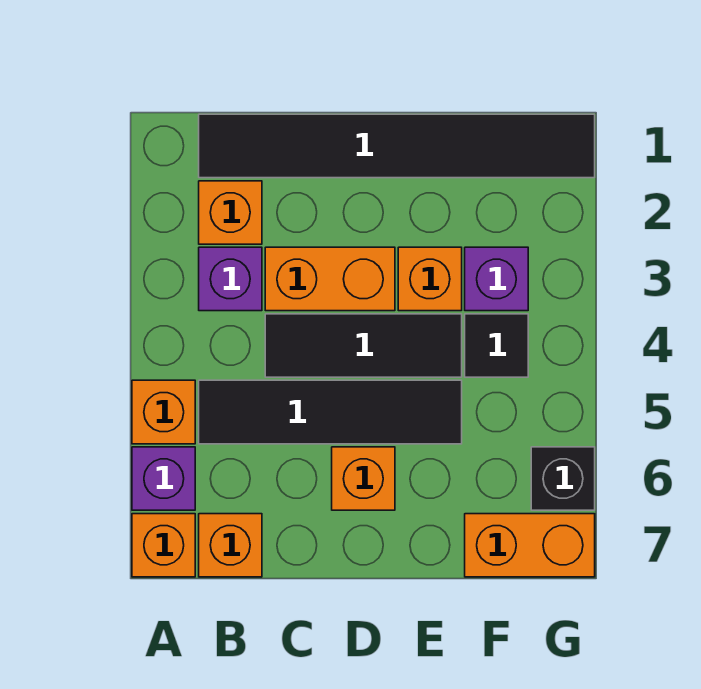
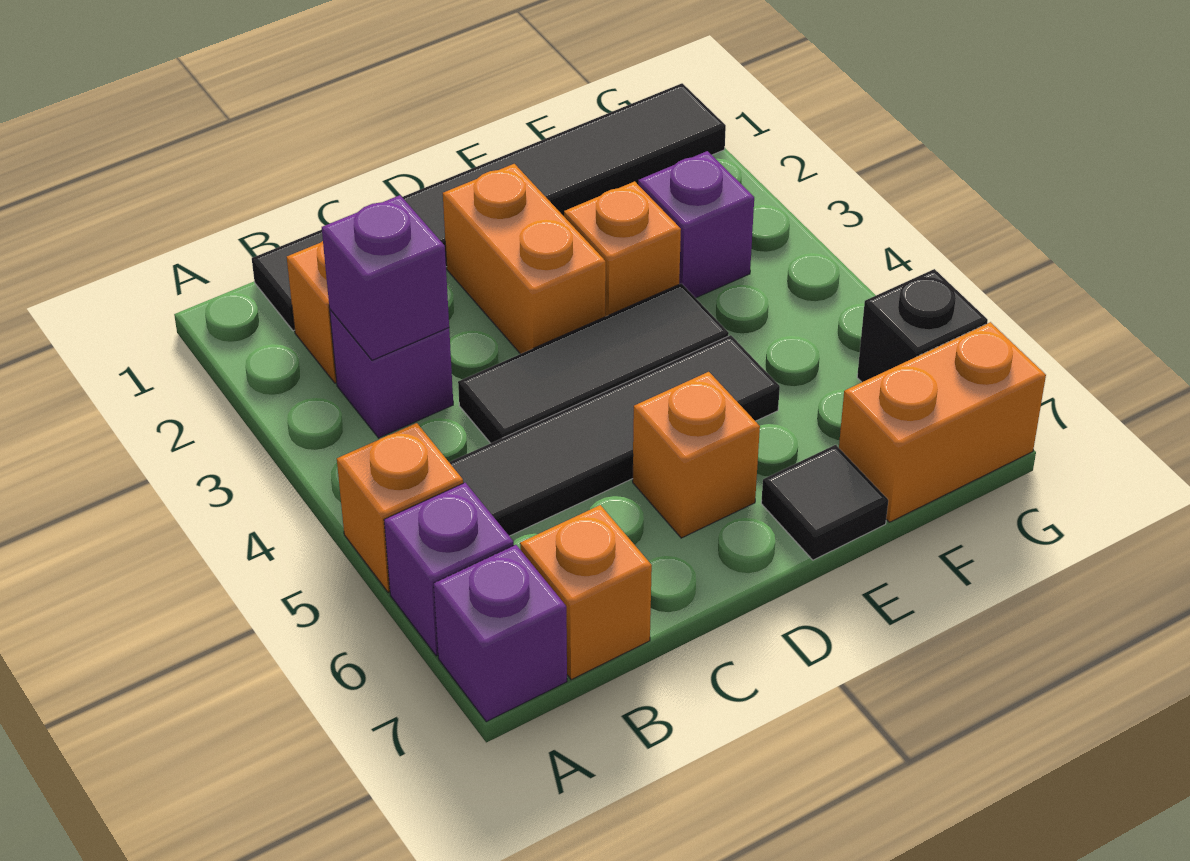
orange 1x1 brick [132,514,195,577] -> purple 1x1 brick [434,545,567,722]
none -> purple 1x1 brick [322,195,449,360]
orange 1x2 brick [265,247,395,311] -> orange 1x2 brick turned to [443,164,606,354]
black 1x1 tile [465,314,528,377] -> black 1x1 tile moved to [761,445,888,560]

